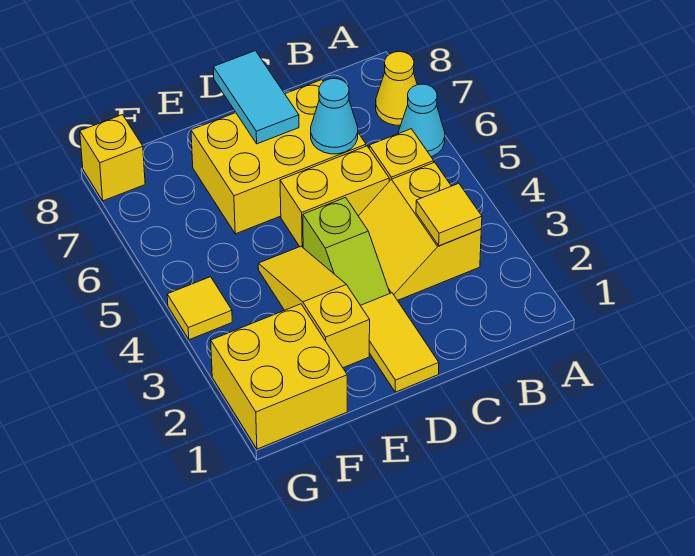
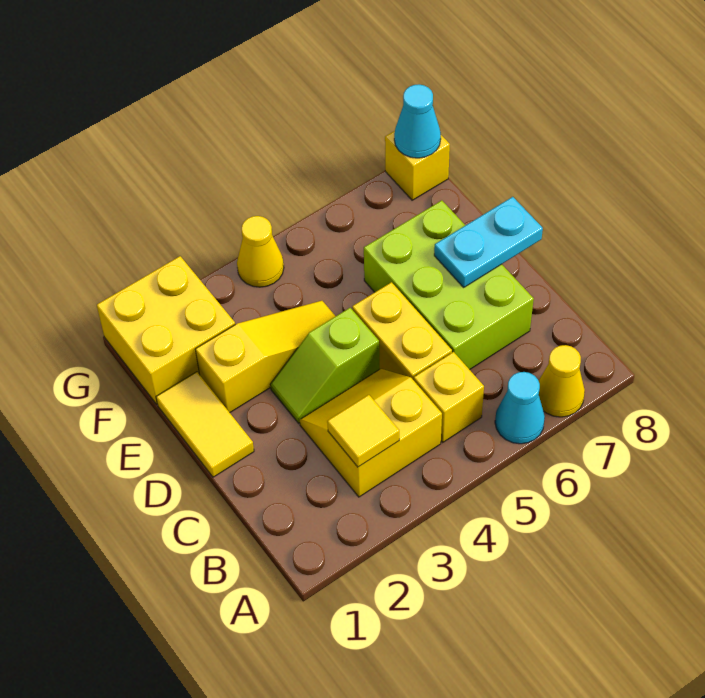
yellow 2x3 brick [191,80,366,234] -> lime 2x3 brick [364,200,534,370]
cyan 1x1 cone [311,78,358,154] -> cyan 1x1 cone moved to [394,84,441,158]
yellow 1x2 tile [360,293,439,392] -> yellow 1x2 tile turned to [156,372,254,477]
cyan 1x2 tile [213,51,299,144] -> cyan 1x2 plate [434,197,543,287]
yellow 1x1 tile [167,277,232,340] -> yellow 1x1 cone [237,216,284,287]

